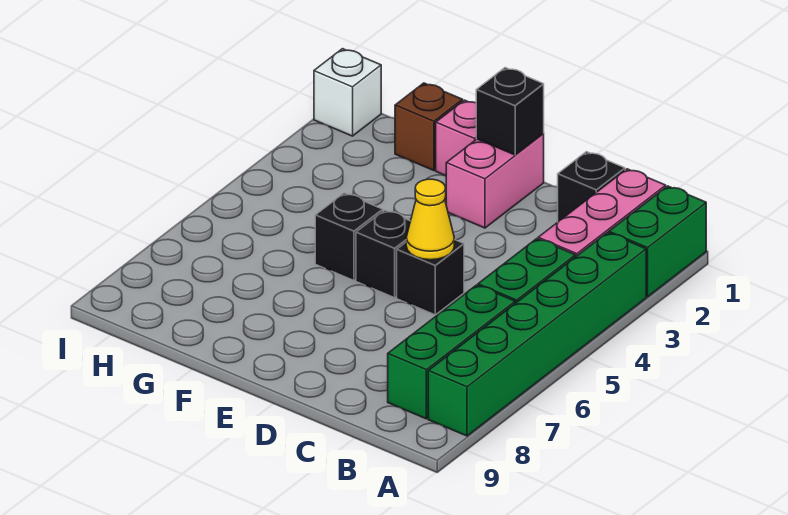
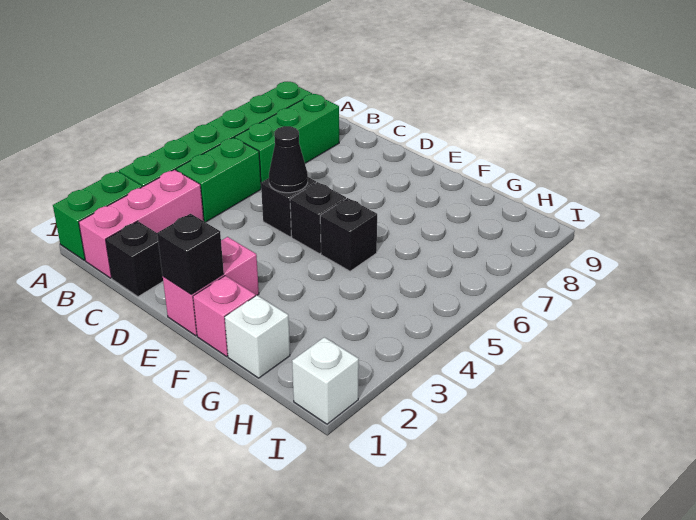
yellow 1x1 cone [406,179,454,260] -> black 1x1 cone [269,126,308,193]
brown 1x1 brick [395,83,463,171] -> white 1x1 brick [225,295,290,378]

